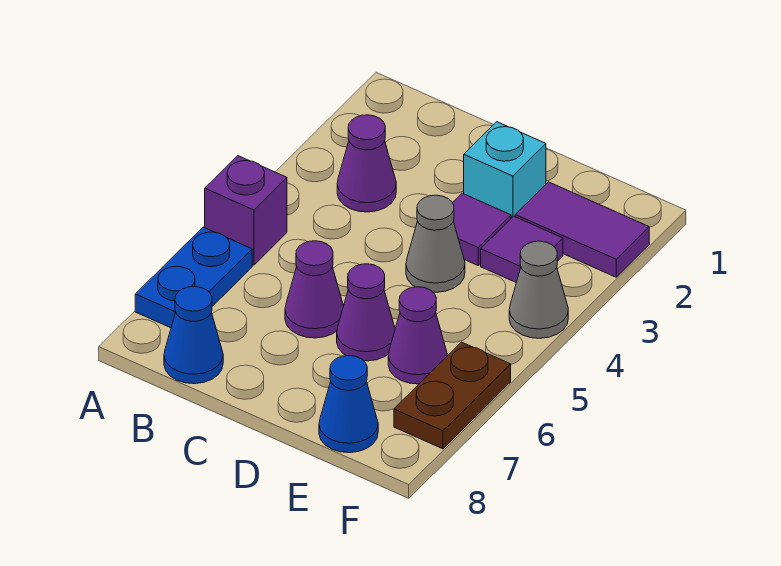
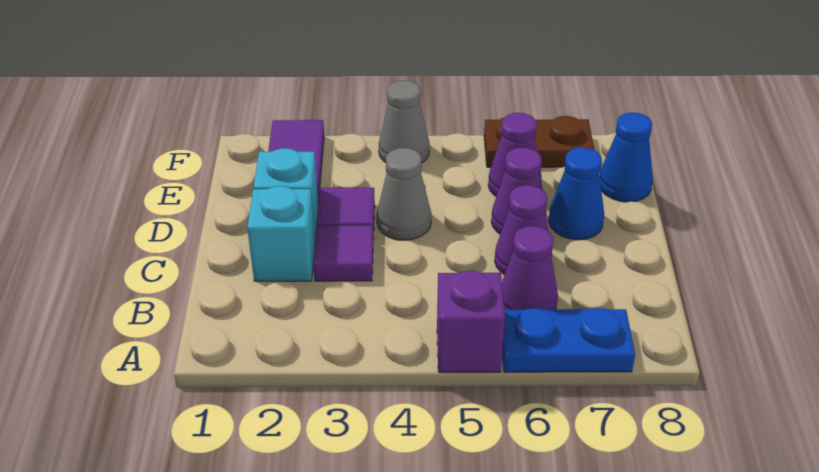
purple 1x1 cone [337,115,396,212] -> purple 1x1 cone moved to [502,226,558,310]
blue 1x1 cone [164,287,223,384] -> blue 1x1 cone moved to [549,147,604,240]
none -> cyan 1x1 brick [247,186,315,281]
purple 1x1 tile [481,216,563,282] -> purple 1x1 tile moved to [313,225,373,281]

